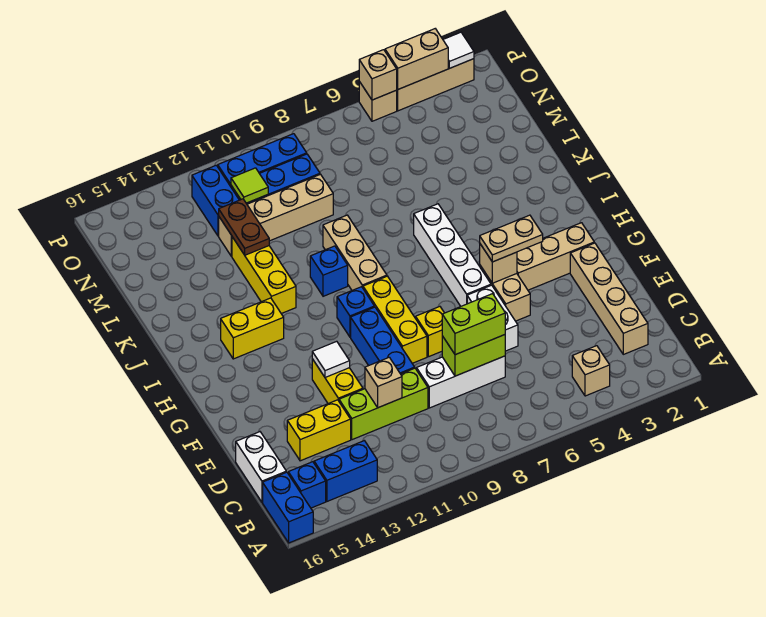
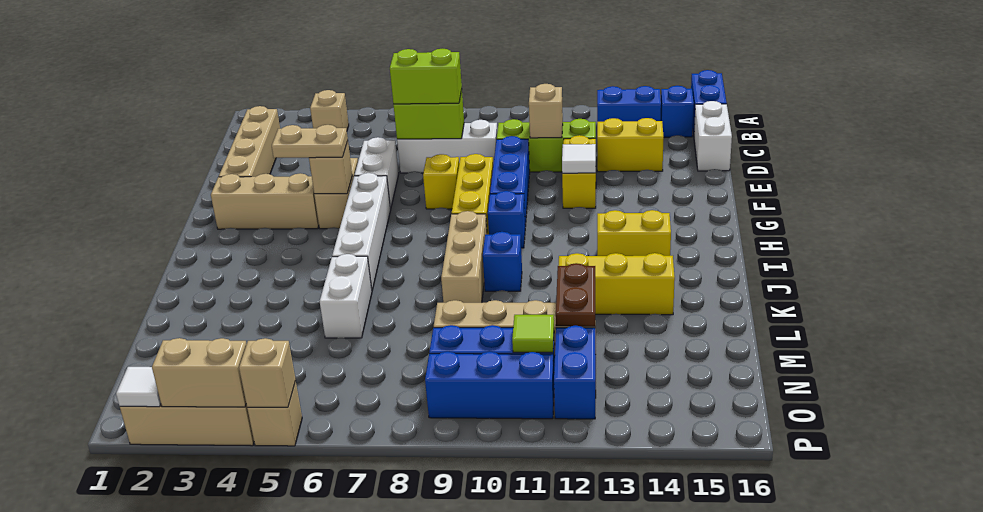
yellow 1x3 brick [232,237,296,314] -> yellow 1x3 brick turned to [559,253,675,315]
none -> white 1x2 brick [320,254,372,338]

